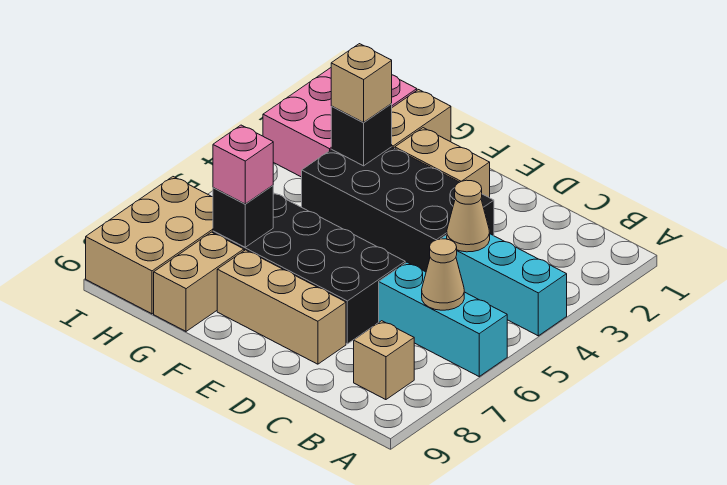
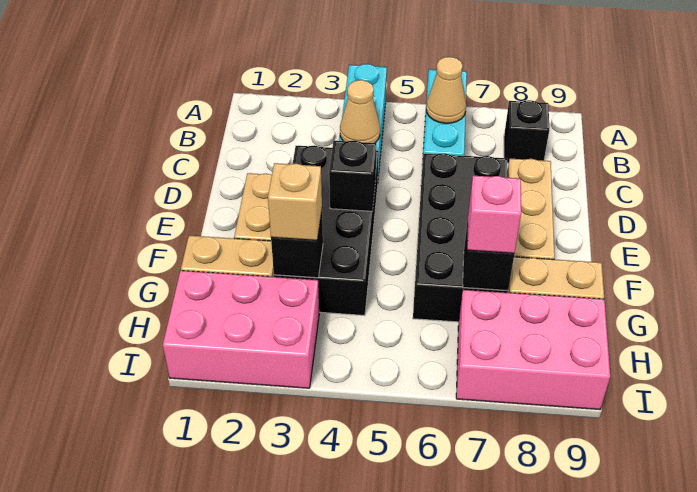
tan 1x1 brick [354,321,414,400] -> black 1x1 brick [504,100,549,163]
none -> black 1x1 brick [329,140,376,211]
tan 2x3 brick [86,177,213,314] -> pink 2x3 brick [456,290,610,409]

